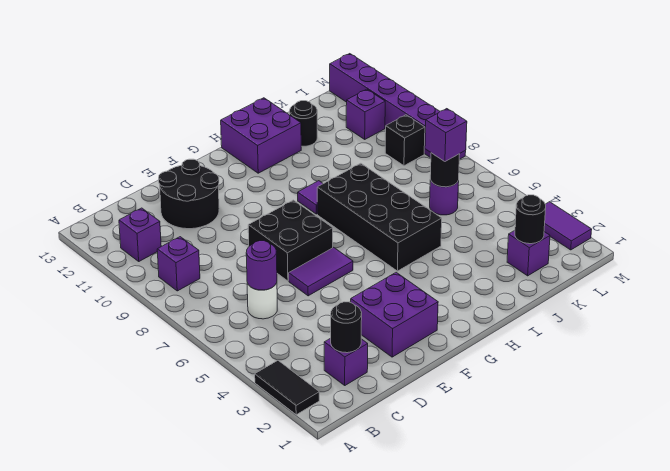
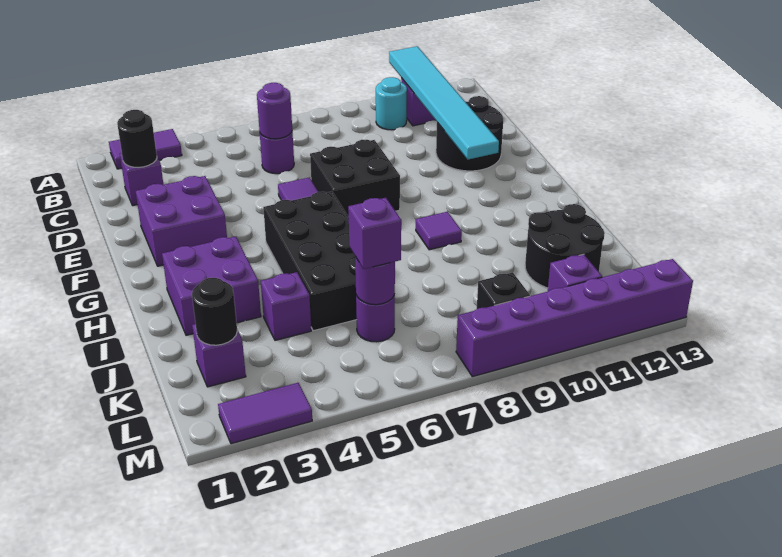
black 1x2 tile [255,360,319,415] -> purple 1x2 tile [109,129,182,169]
none -> cyan 1x6 tile [389,46,499,159]
purple 1x1 brick [157,237,200,291] -> purple 1x1 brick moved to [261,272,311,340]
none -> cyan 1x1 round brick [376,77,407,130]
white 1x1 round brick [247,283,277,319] -> purple 1x1 round brick [260,132,294,174]
black 2x4 brick [317,163,442,271] -> black 2x4 brick turned to [263,192,357,331]
purple 2x2 brick [221,98,301,173] -> purple 2x2 brick moved to [162,236,261,335]
black 1x1 round brick [290,101,317,146] -> black 2x2 round brick [525,204,605,288]
black 1x1 round brick [430,153,460,187] -> purple 1x1 round brick [355,256,395,305]

